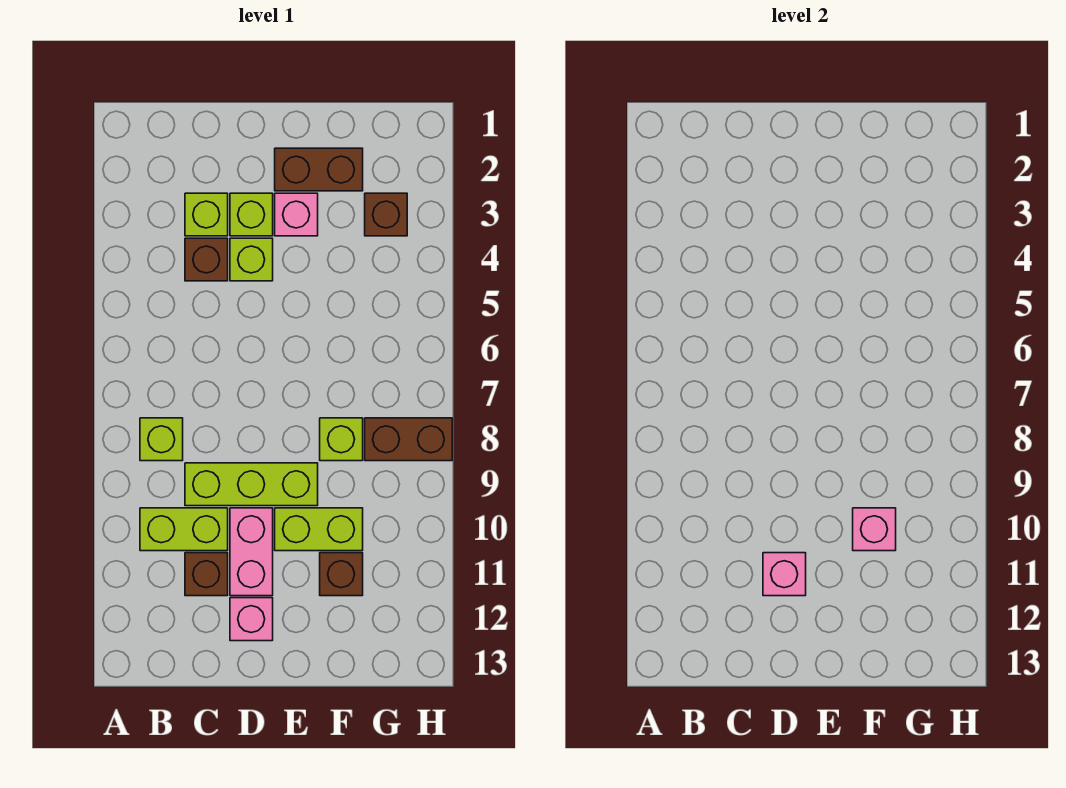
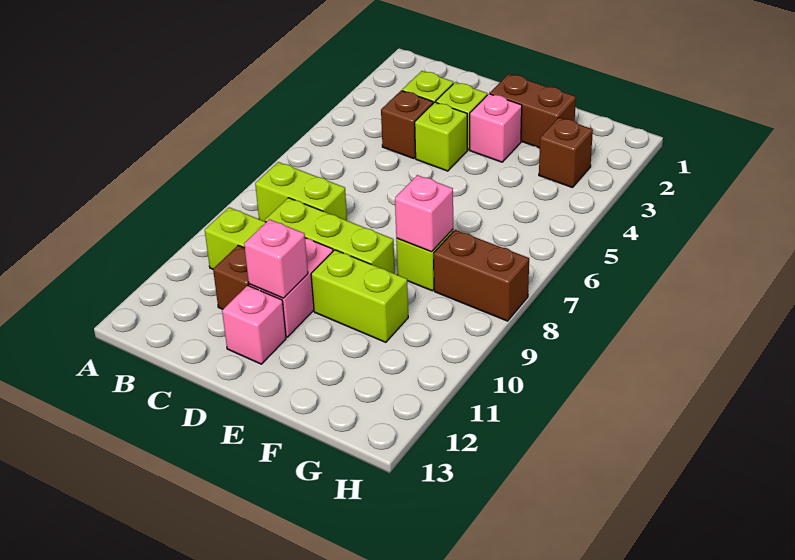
lime 1x1 brick [140,418,183,461] -> lime 1x2 brick [255,162,347,221]
pink 1x1 brick [853,508,896,551] -> pink 1x1 brick moved to [395,175,453,252]
brown 1x1 brick [320,553,363,596] -> none

